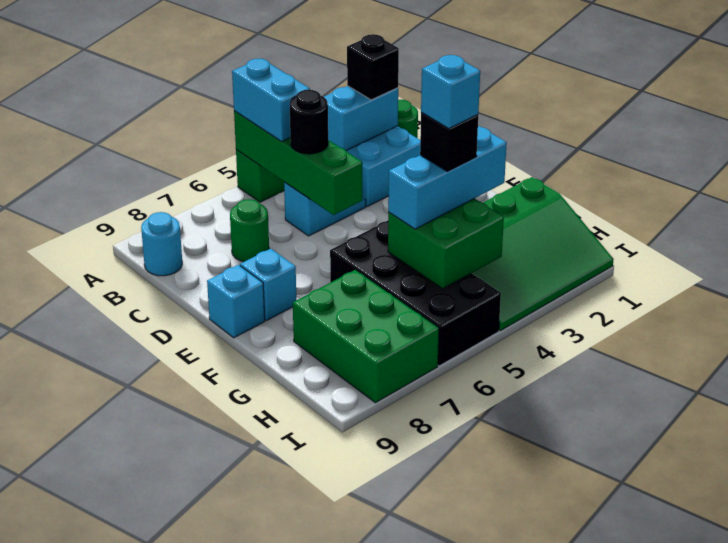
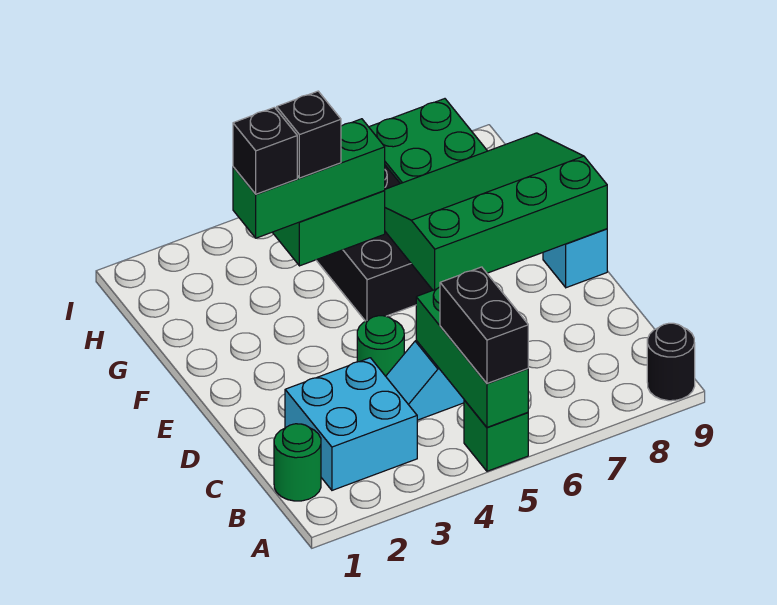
green 1x4 brick [234,111,362,215] -> green 1x3 brick [416,287,528,428]
cyan 1x2 brick [232,59,310,142] -> black 1x2 brick [440,267,528,383]
cyan 1x2 brick [324,86,398,150] -> none
black 1x1 brick [347,34,399,100] -> black 1x1 brick moved to [233,107,297,194]
cyan 1x1 round brick [141,212,182,276] -> none
black 1x1 round brick [290,90,328,154] -> black 1x1 round brick moved to [647,323,695,401]
green 1x1 round brick [230,199,269,262] -> green 1x1 round brick moved to [357,316,404,376]
cyan 1x1 brick [240,249,297,321] -> none
green 3x4 slope [472,177,614,331] -> green 3x4 slope moved to [385,133,607,290]
cyan 1x3 brick [388,126,507,229] -> green 1x3 brick [233,119,385,238]
cyan 1x1 brick [421,55,480,128] -> none

